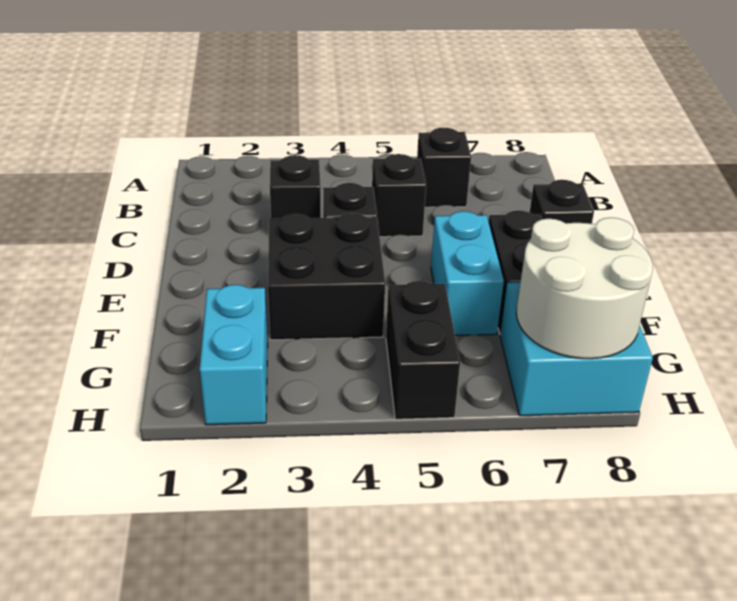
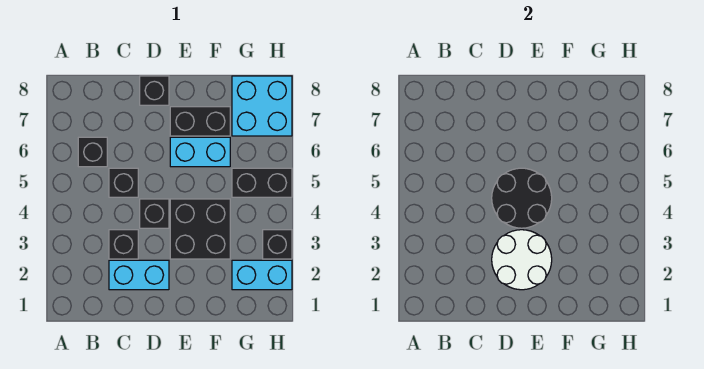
none -> cyan 1x2 brick [109,260,169,290]
none -> black 2x2 round brick [492,168,552,228]
white 2x2 round brick [516,217,653,359] -> white 2x2 round brick moved to [492,230,552,290]
none -> black 1x1 brick [263,230,292,259]

